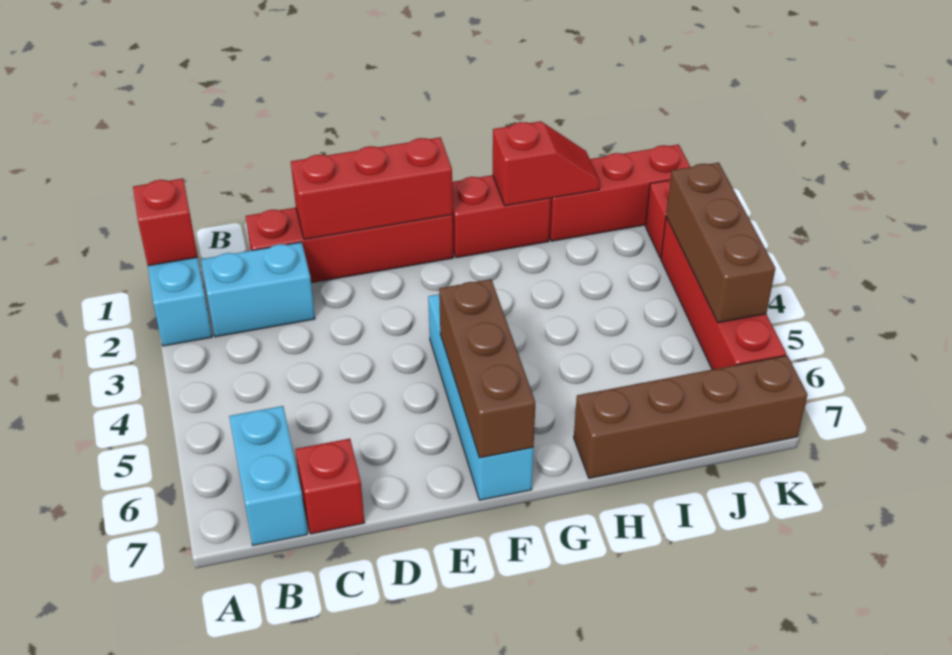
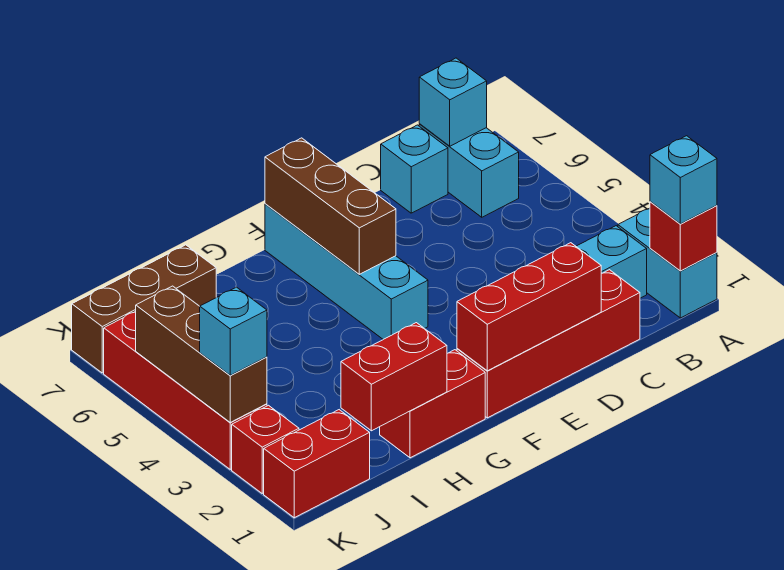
none -> cyan 1x1 brick [650,136,717,224]
none -> cyan 1x1 brick [419,58,487,146]
red 1x1 brick [295,439,365,534] -> cyan 1x1 brick [381,125,448,213]
red 1x2 slope [493,121,600,206] -> red 1x2 brick [341,323,447,431]
brown 1x4 brick [574,356,808,478] -> brown 1x3 brick [72,245,216,373]
red 1x3 brick [549,145,690,241] -> red 1x2 brick [264,410,370,518]
none -> cyan 1x1 brick [200,287,267,375]

